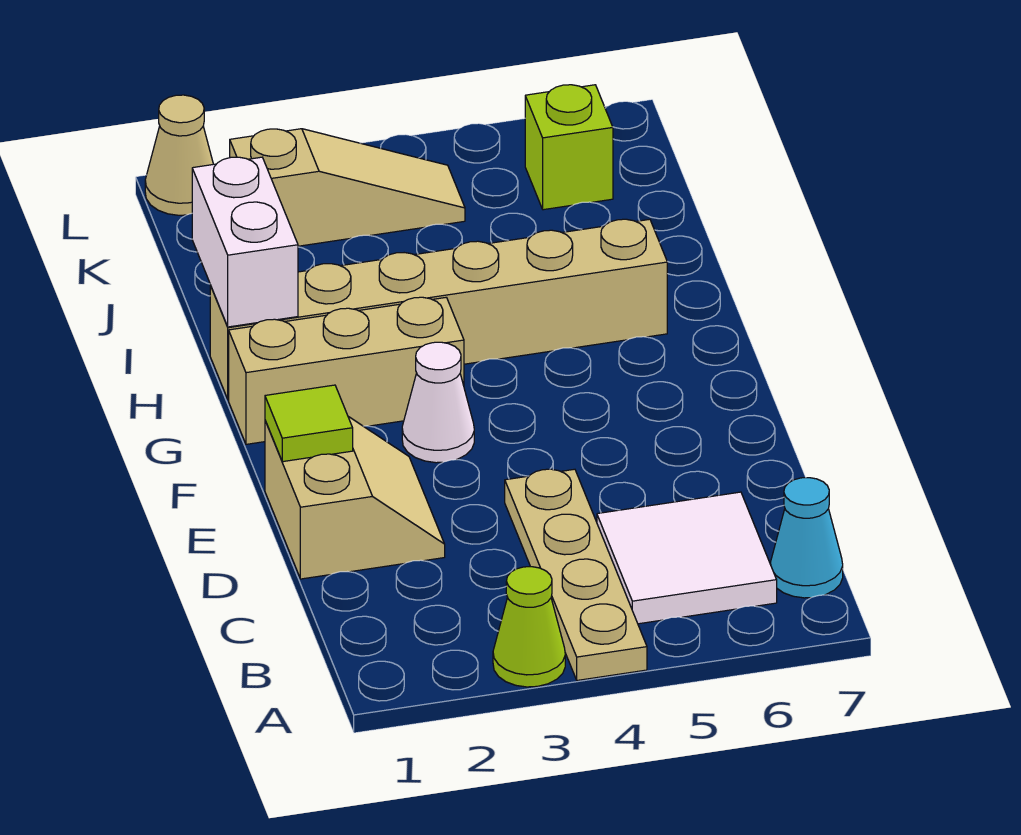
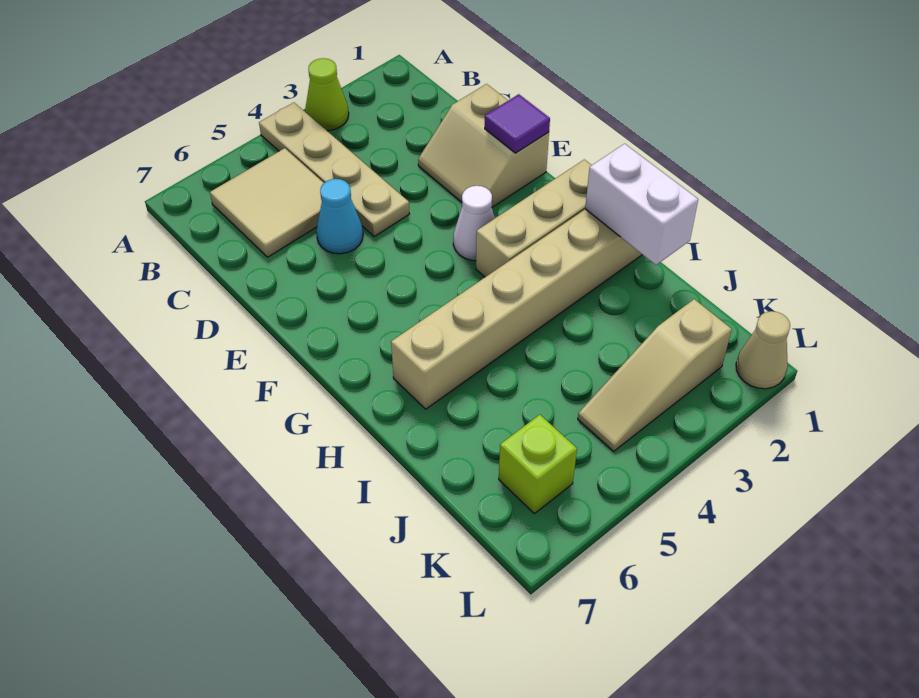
white 2x2 tile [597,492,777,624] -> tan 2x2 tile [210,148,324,257]
cyan 1x1 cone [771,478,843,598] -> cyan 1x1 cone moved to [316,179,363,254]
lime 1x1 tile [265,385,353,462] -> purple 1x1 tile [485,94,550,153]

